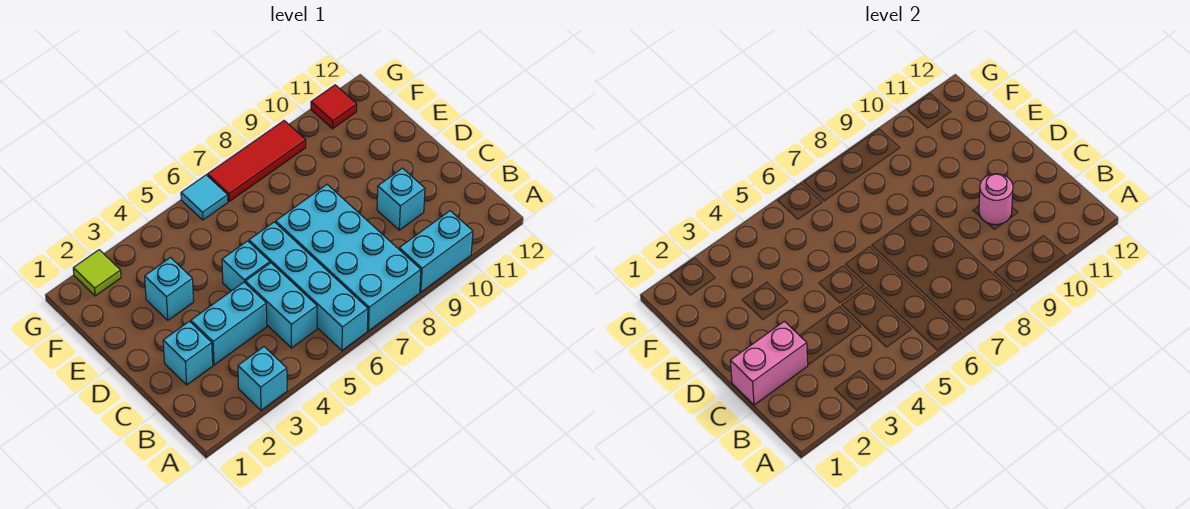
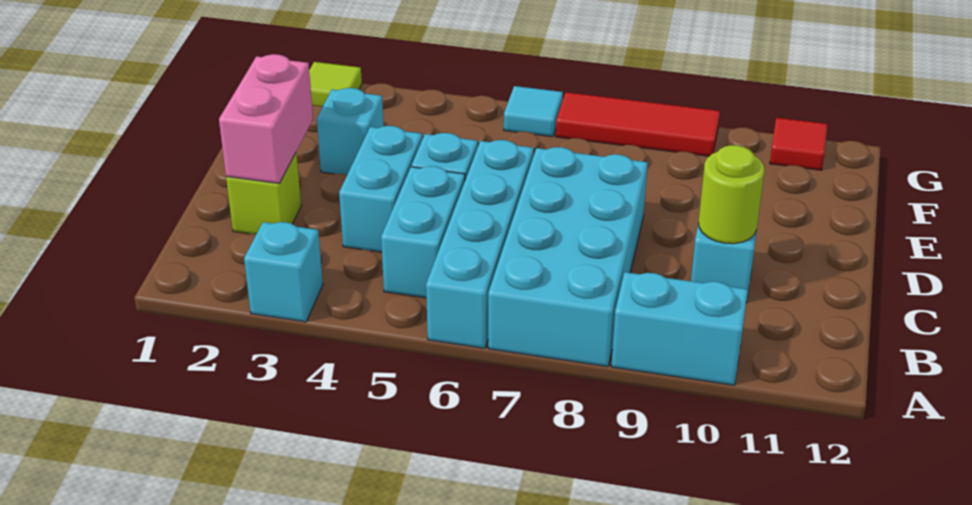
pink 1x2 brick [730,321,808,405] -> pink 1x2 brick turned to [219,54,313,183]
cyan 1x1 brick [163,321,213,385] -> lime 1x1 brick [226,153,301,235]
cyan 1x2 brick [191,282,267,365] -> cyan 1x2 brick turned to [339,126,422,252]
pink 1x1 round brick [979,174,1013,225] -> lime 1x1 round brick [699,145,764,244]

